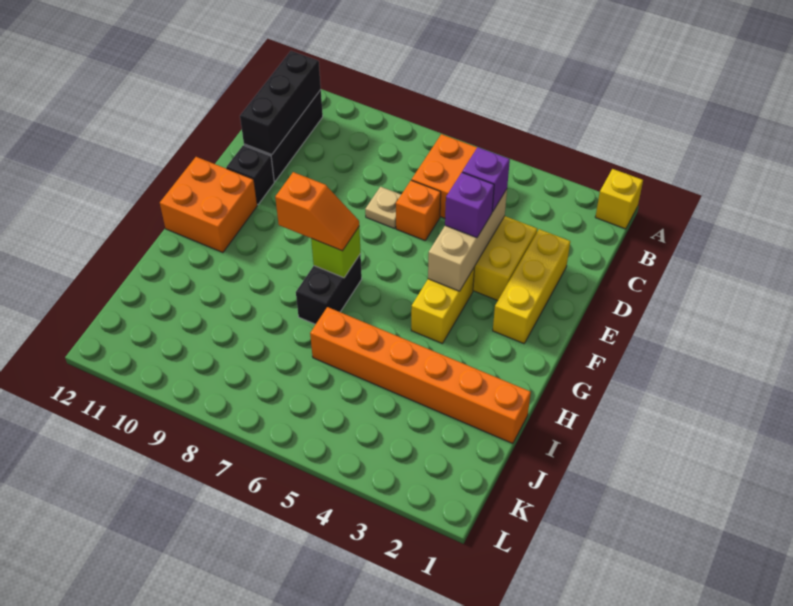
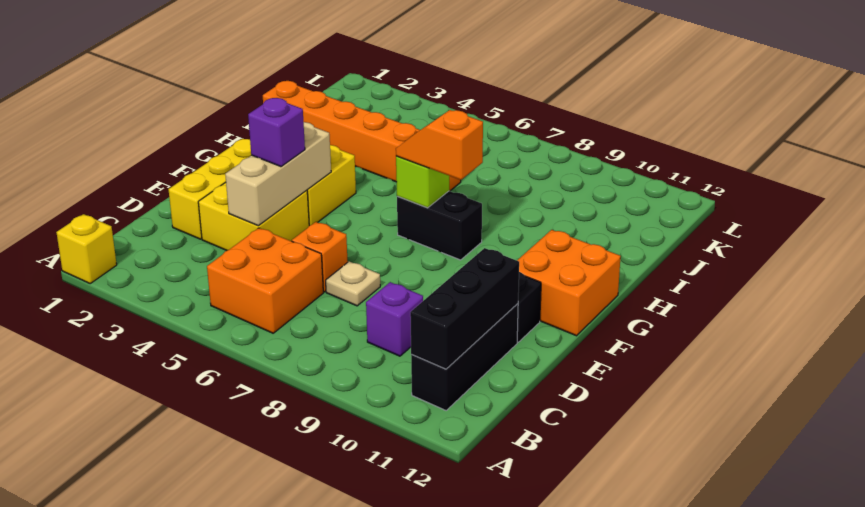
purple 1x1 brick [462,147,510,212] -> purple 1x1 brick moved to [366,282,423,356]
black 1x2 brick [296,254,362,324] -> black 1x2 brick turned to [397,191,482,260]

